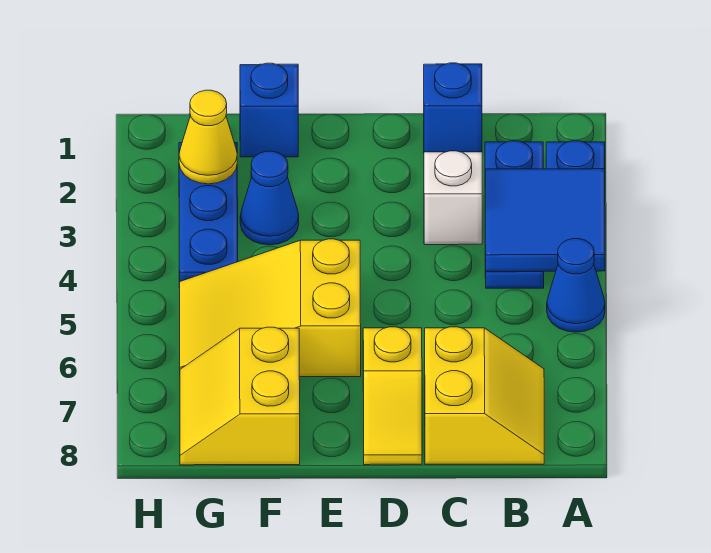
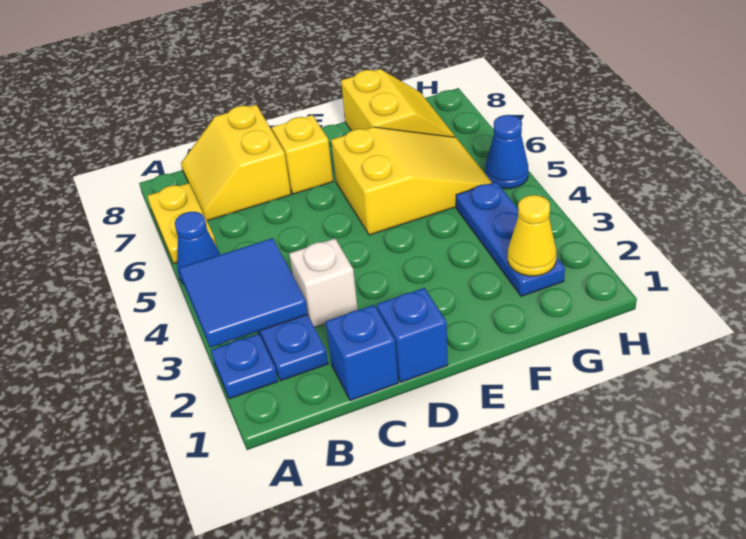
none -> yellow 1x2 plate [147,183,216,264]
blue 1x1 brick [240,63,298,157] -> blue 1x1 brick moved to [377,288,448,382]
blue 1x1 cone [240,151,299,245] -> blue 1x1 cone moved to [485,115,528,189]

